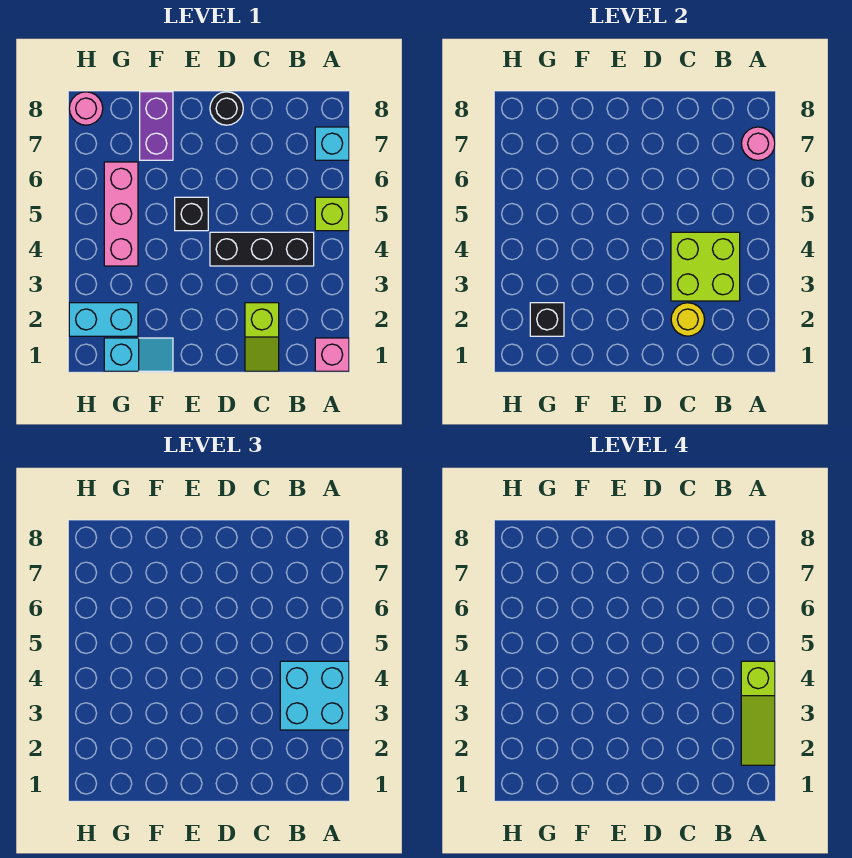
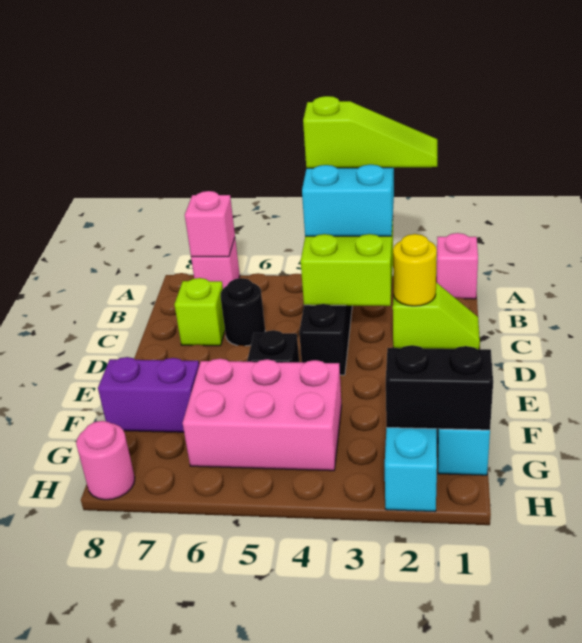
lime 1x1 brick [315,197,349,231] -> lime 1x1 brick moved to [174,278,225,346]
cyan 1x1 brick [315,127,349,160] -> pink 1x1 brick [191,239,240,289]
pink 1x1 round brick [741,127,775,160] -> pink 1x1 brick [185,191,235,257]
black 1x1 round brick [210,92,243,125] -> black 1x1 round brick moved to [220,278,265,346]
black 1x1 brick [530,303,564,336] -> black 1x2 brick [386,345,493,430]
pink 1x3 brick [104,162,138,266] -> pink 2x3 brick [183,359,342,471]

